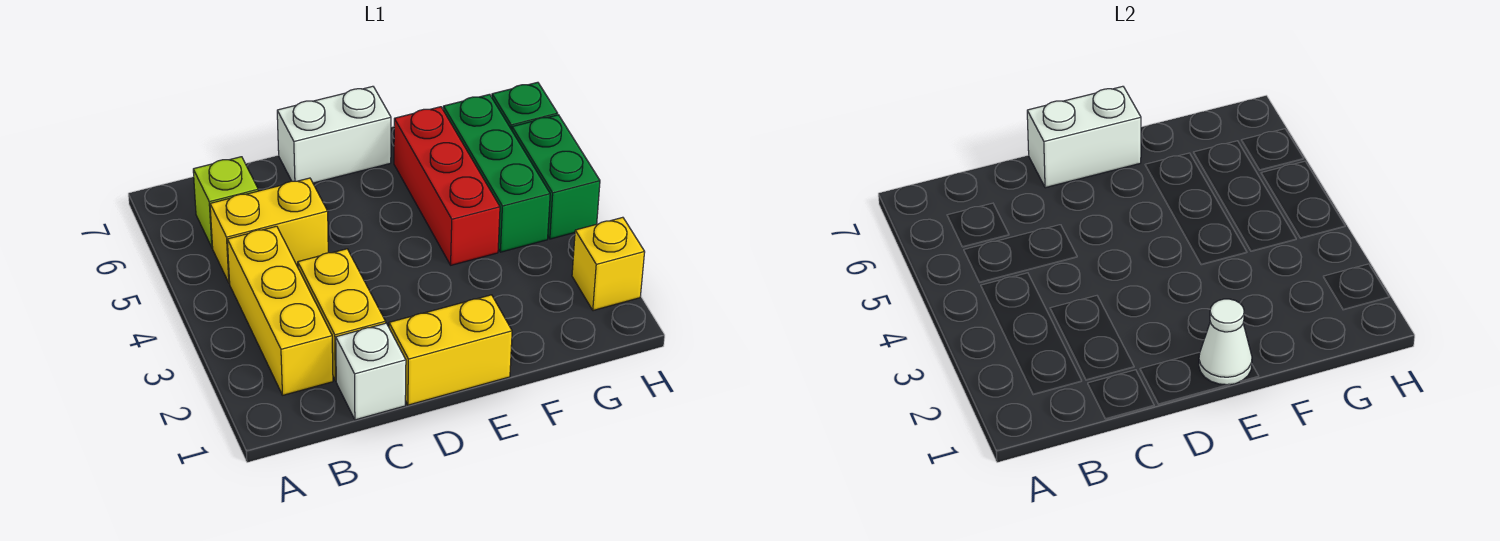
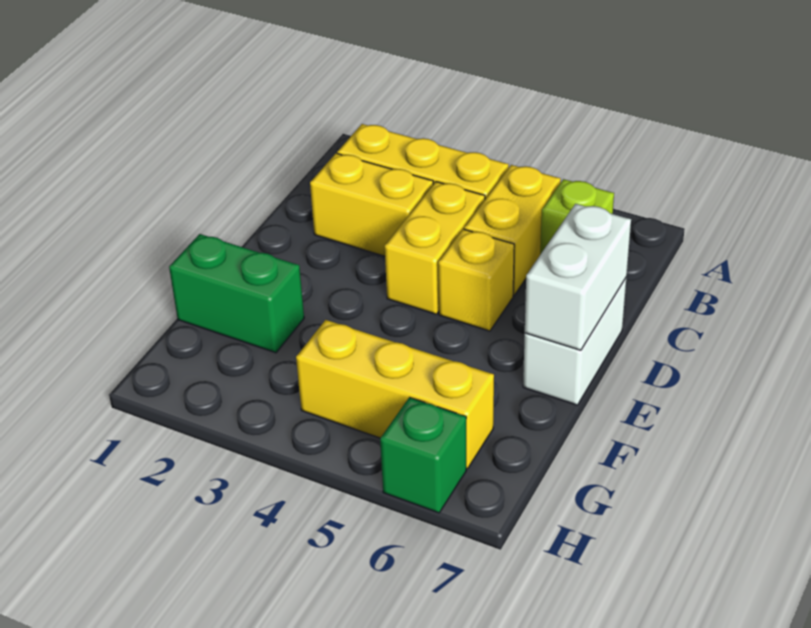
white 1x1 brick [336,323,406,420] -> none
yellow 1x2 brick [389,295,512,405] -> yellow 1x2 brick moved to [385,182,485,314]
white 1x1 cone [1199,299,1252,385] -> none
red 1x3 brick [394,107,500,265] -> none
green 1x3 brick [443,94,550,252] -> yellow 1x3 brick [296,320,494,469]
yellow 1x1 brick [572,217,645,311] -> yellow 1x1 brick moved to [438,229,514,331]
green 1x2 brick [512,115,600,239] -> green 1x2 brick moved to [169,234,304,353]

